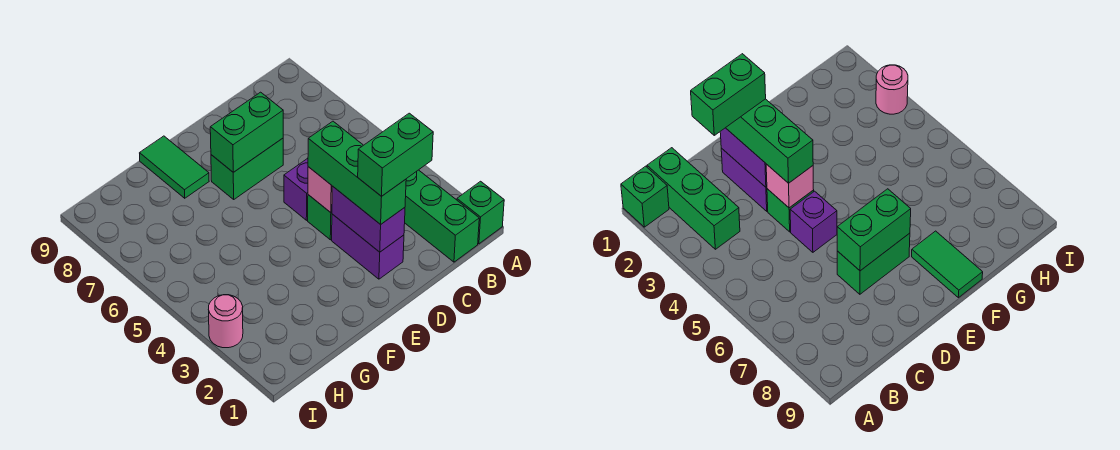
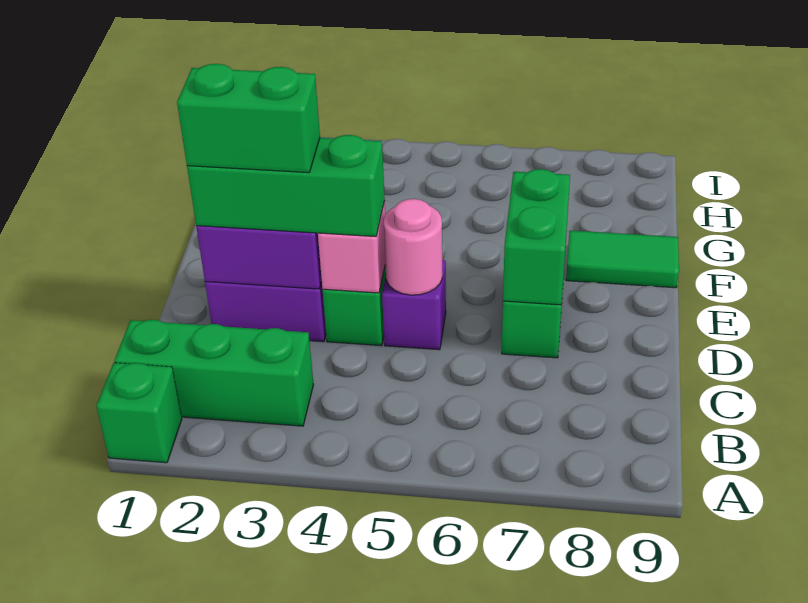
green 1x2 brick [358,113,433,196] -> green 1x2 brick turned to [177,64,320,173]
pink 1x1 round brick [209,295,243,348] -> pink 1x1 round brick moved to [384,199,442,295]

